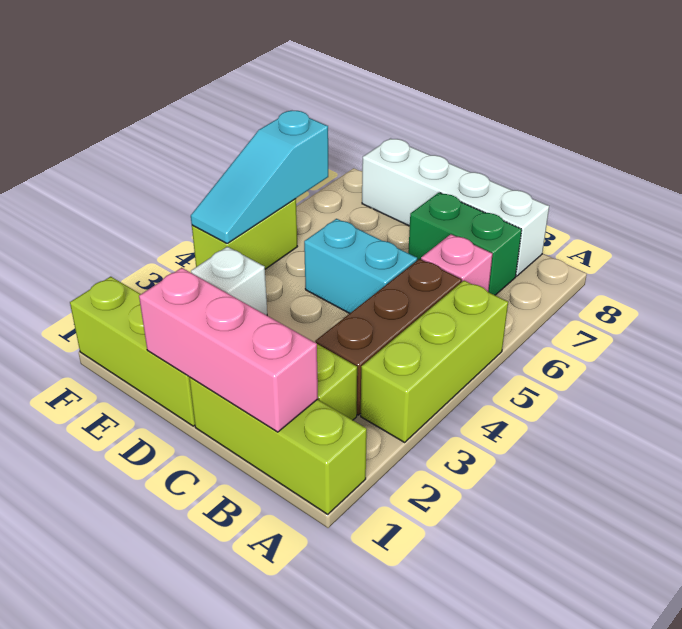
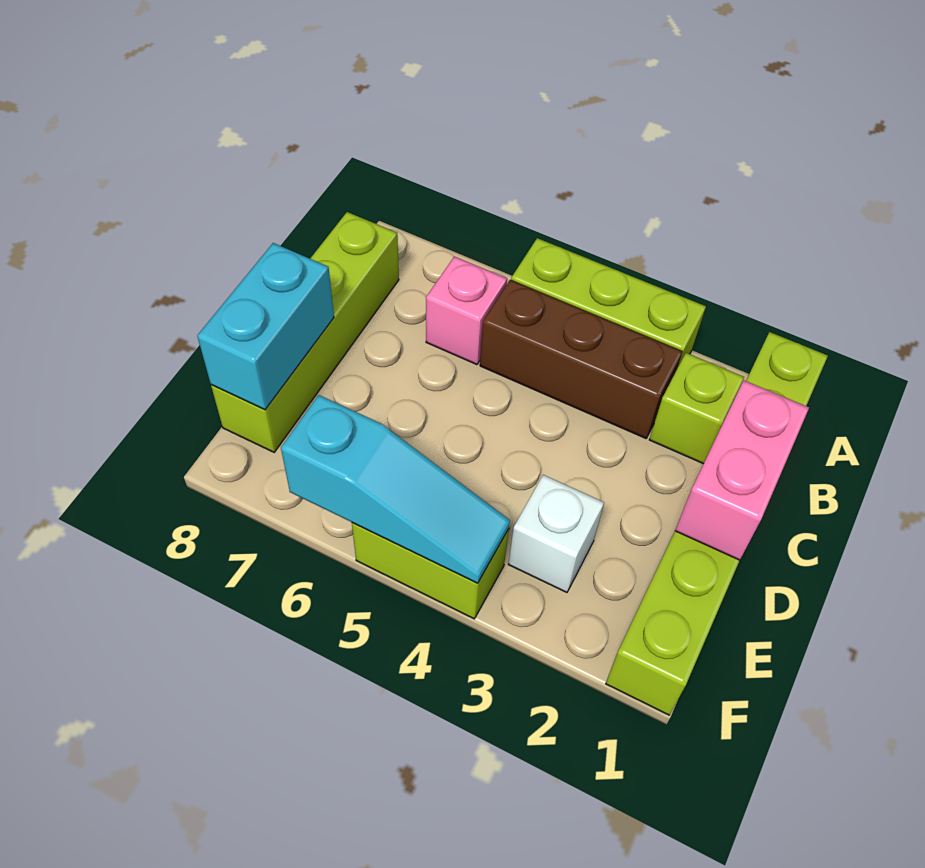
pink 1x3 brick [139,268,318,432] -> pink 1x2 brick [675,380,809,560]
green 1x2 brick [408,193,522,295] -> none
white 1x4 brick [362,138,549,276] -> lime 1x4 brick [211,212,399,452]
cyan 1x2 brick [304,219,417,313] -> cyan 1x2 brick moved to [197,243,334,410]

